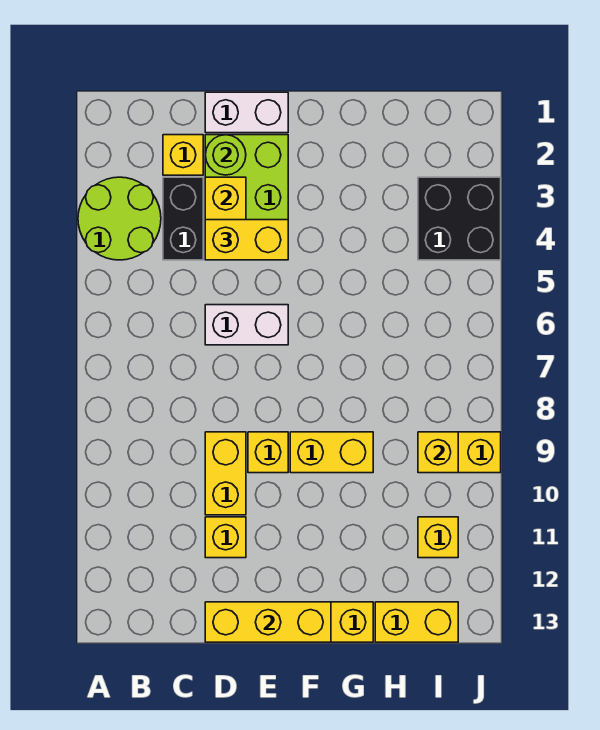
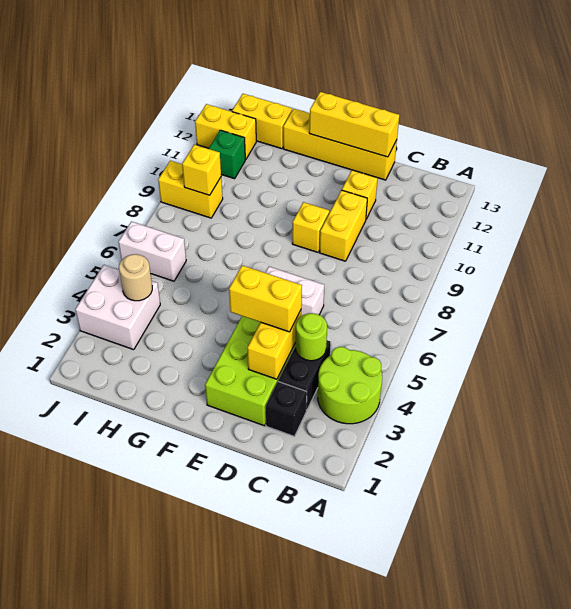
yellow 1x1 brick [163,135,203,175] -> black 1x1 brick [266,382,307,437]
white 1x2 brick [205,92,288,133] -> white 1x2 brick moved to [118,222,186,281]
lime 1x1 round brick [205,135,246,175] -> lime 1x1 round brick moved to [296,313,327,361]
yellow 1x2 brick [290,432,373,473] -> yellow 1x2 brick moved to [195,104,256,160]
black 2x2 brick [418,177,501,260] -> white 2x2 brick [75,265,160,350]
none -> tan 1x1 round brick [119,254,152,301]
yellow 1x1 brick [418,517,458,558] -> green 1x1 brick [209,130,245,179]

